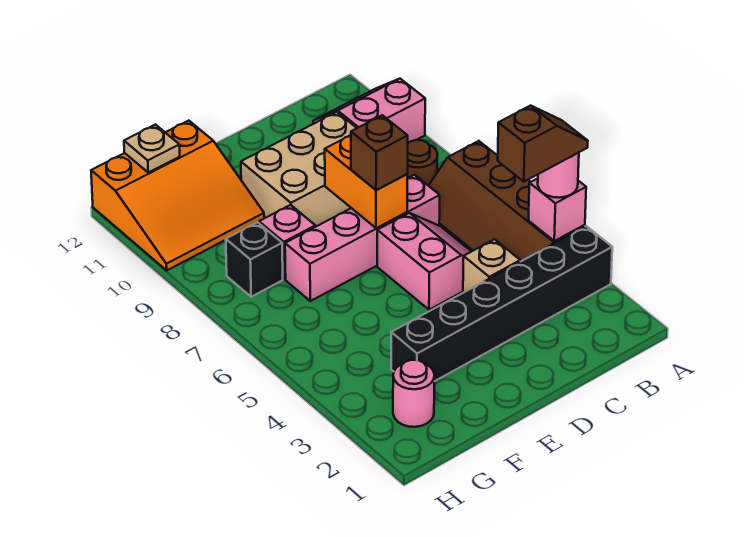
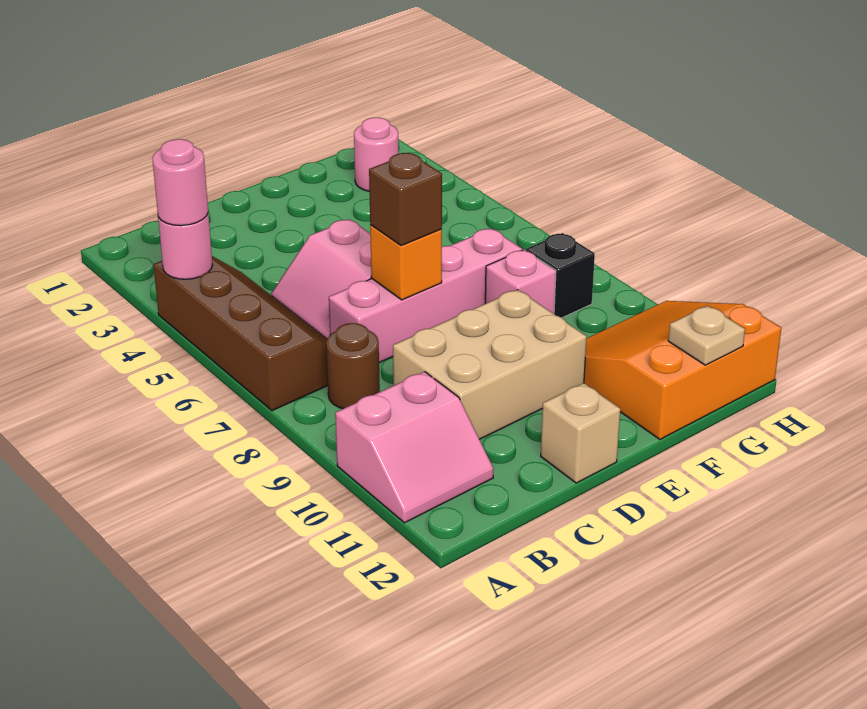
black 1x6 brick [391,226,612,381] -> none
pink 1x1 brick [528,178,586,241] -> pink 1x1 round brick [158,214,212,279]
brown 1x2 slope [498,106,588,182] -> none
tan 1x1 brick [463,239,520,293] -> tan 1x1 brick moved to [541,383,620,483]
orange 1x2 brick [325,135,408,228] -> orange 1x1 brick [370,225,442,300]

